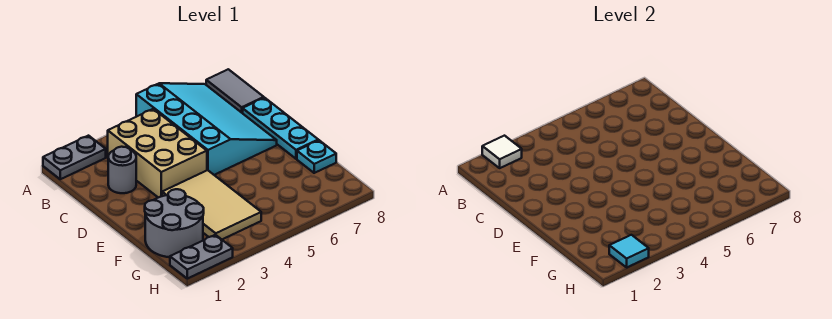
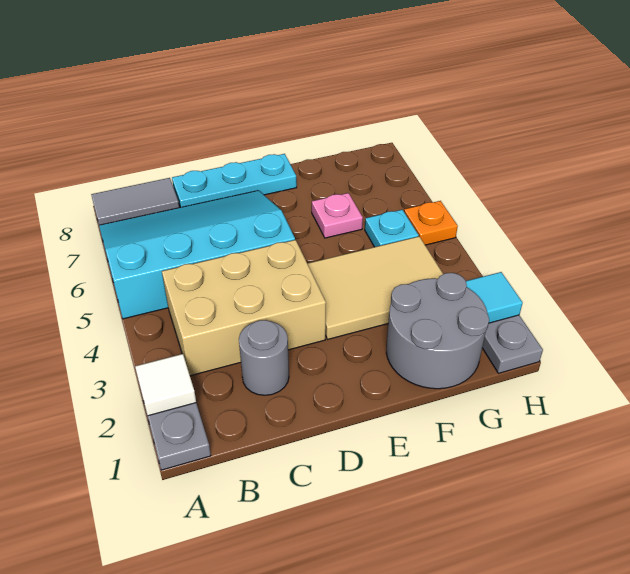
none -> pink 1x1 plate [312,193,363,238]
cyan 1x1 plate [297,140,336,173] -> cyan 1x1 plate moved to [365,210,419,247]
none -> orange 1x1 plate [404,201,458,245]

